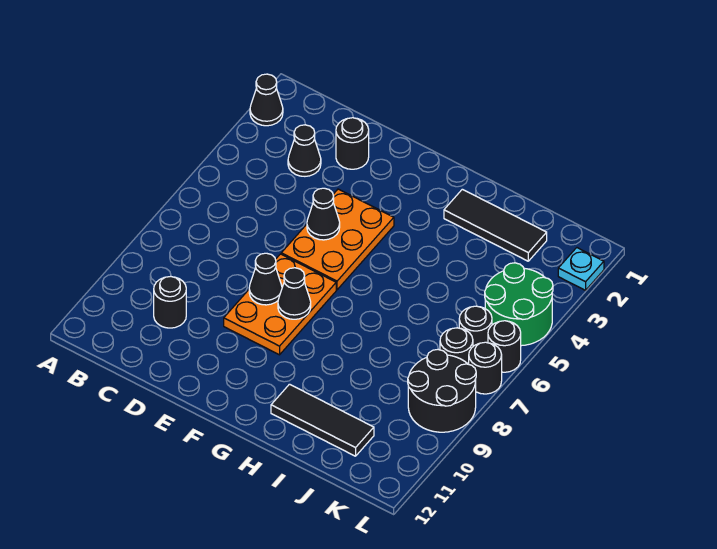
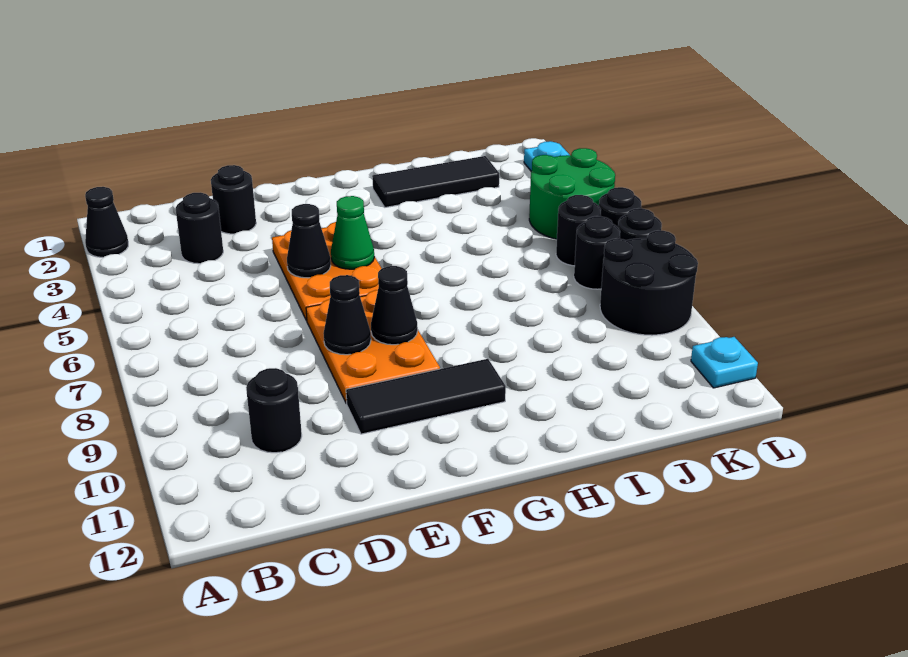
black 1x1 cone [288,125,321,176] -> black 1x1 round brick [176,193,223,264]
none -> green 1x1 cone [331,196,374,269]
black 1x3 tile [271,384,374,456] -> black 1x3 tile moved to [346,359,506,434]
none -> cyan 1x1 plate [691,337,758,388]

